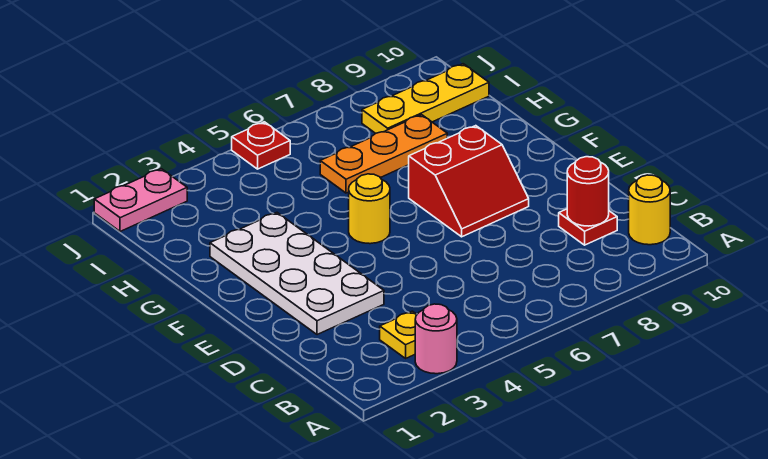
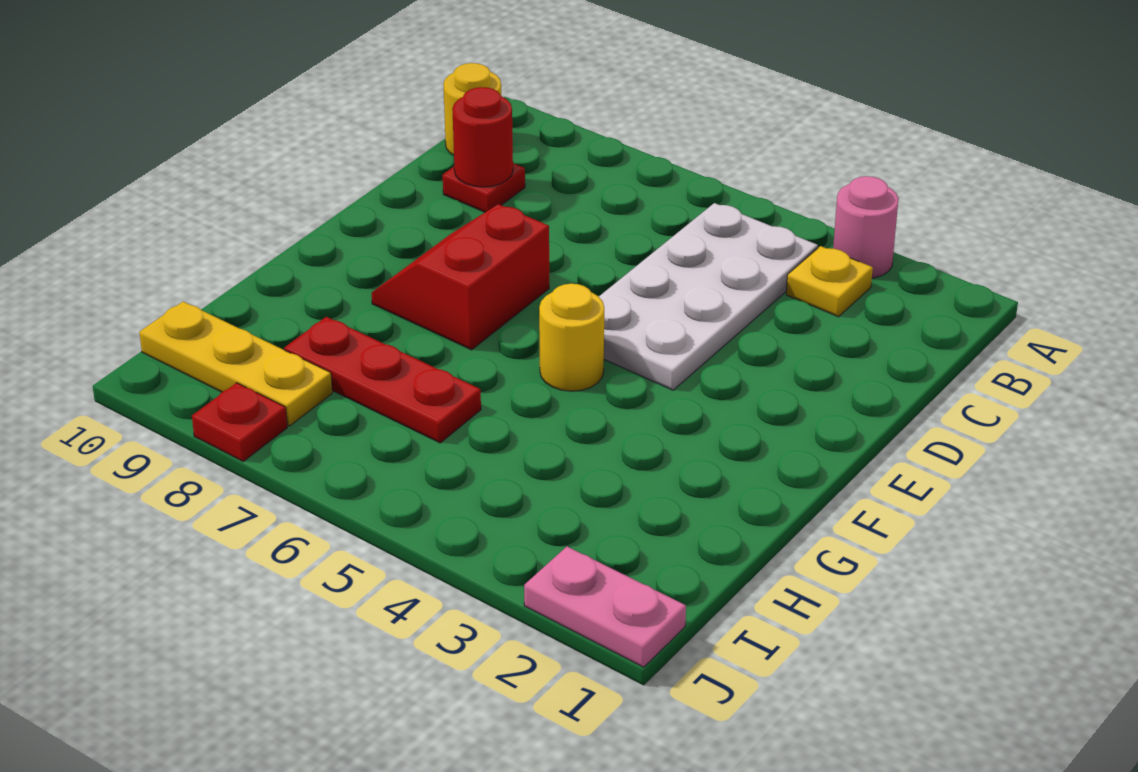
white 2x4 plate [210,213,384,335] -> white 2x4 plate moved to [599,203,818,390]
red 2x2 slope [409,126,529,237] -> red 2x2 slope turned to [372,204,549,350]
orange 1x3 plate [320,115,447,193] -> red 1x3 plate [284,317,481,443]
red 1x1 plate [232,122,290,169] -> red 1x1 plate moved to [192,383,287,461]

